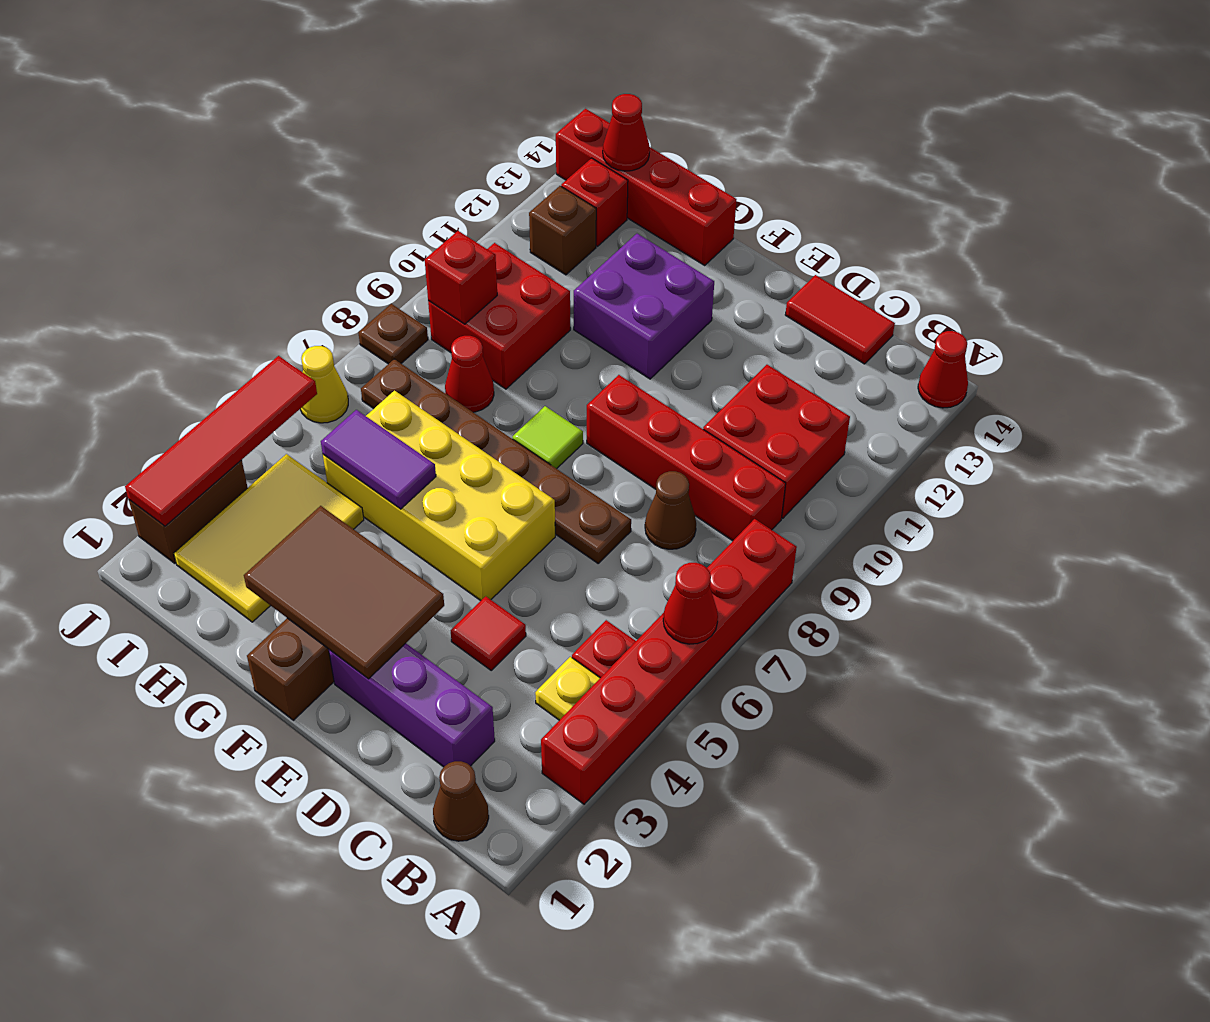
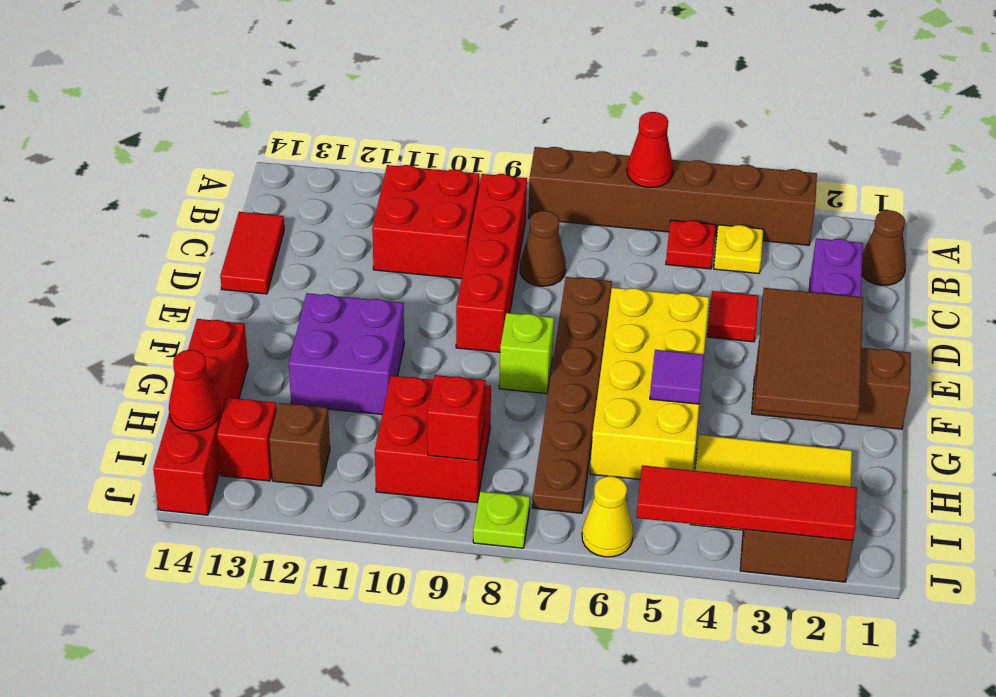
red 1x6 brick [541,519,797,804] -> brown 1x6 brick [528,147,817,245]
red 1x1 cone [918,331,968,408] -> none
lime 1x1 tile [512,406,583,469] -> lime 1x1 brick [499,313,554,394]
purple 1x2 tile [321,410,436,509] -> purple 1x1 tile [650,350,704,404]
red 1x1 cone [445,336,494,412] -> none
brown 1x1 plate [358,304,428,364] -> lime 1x1 plate [473,491,530,548]

